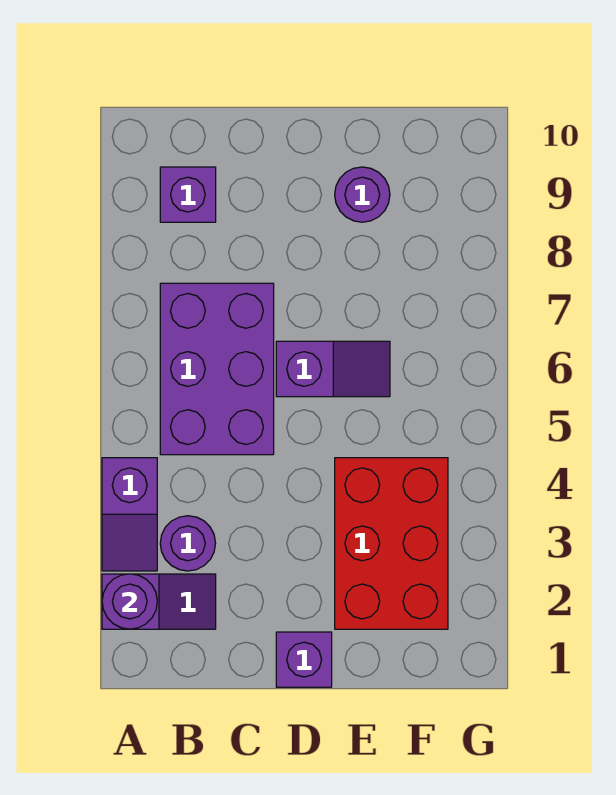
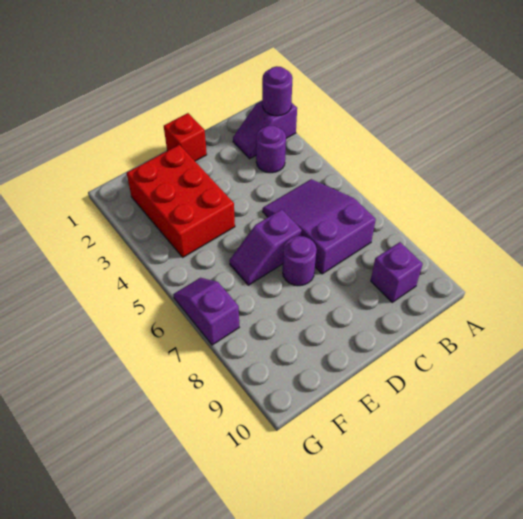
purple 1x2 slope [102,458,157,571] -> purple 1x2 slope moved to [173,278,239,345]
purple 2x3 brick [160,283,274,455] -> purple 2x3 slope [263,179,376,274]
purple 1x1 brick [276,632,332,687] -> red 1x1 brick [164,113,207,161]
purple 1x1 round brick [335,167,390,222] -> purple 1x1 round brick moved to [283,236,317,286]

